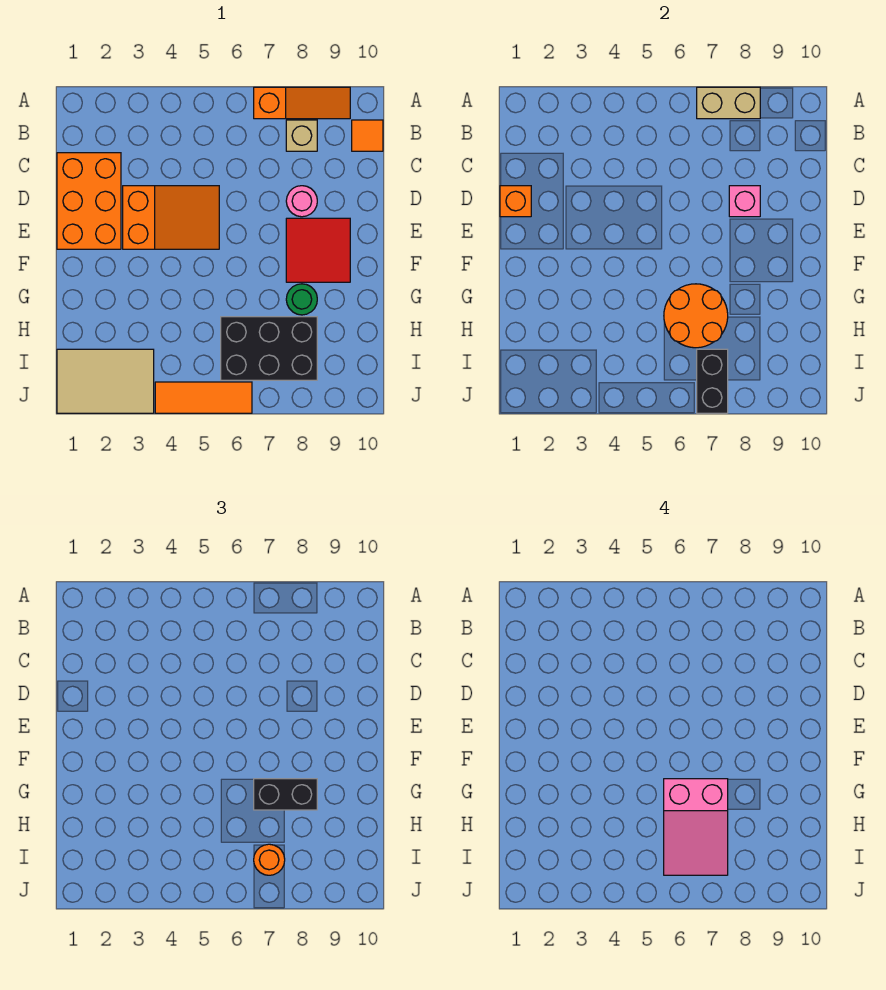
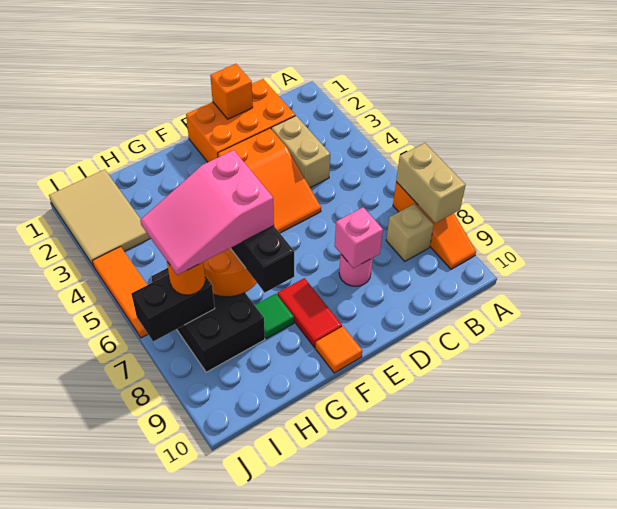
orange 1x1 tile [352,120,383,151] -> orange 1x1 tile moved to [315,327,362,373]
none -> tan 1x2 brick [271,116,330,188]
red 2x2 tile [286,218,350,282] -> red 1x2 tile [277,278,342,347]
green 1x1 round brick [286,284,317,315] -> green 1x1 tile [255,294,294,339]

